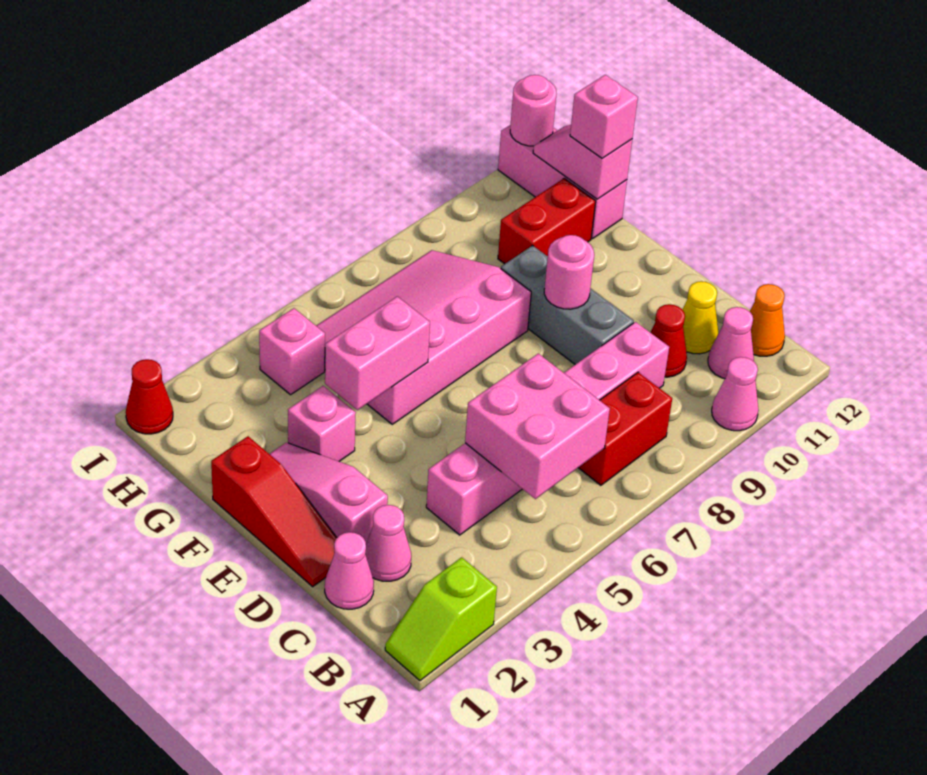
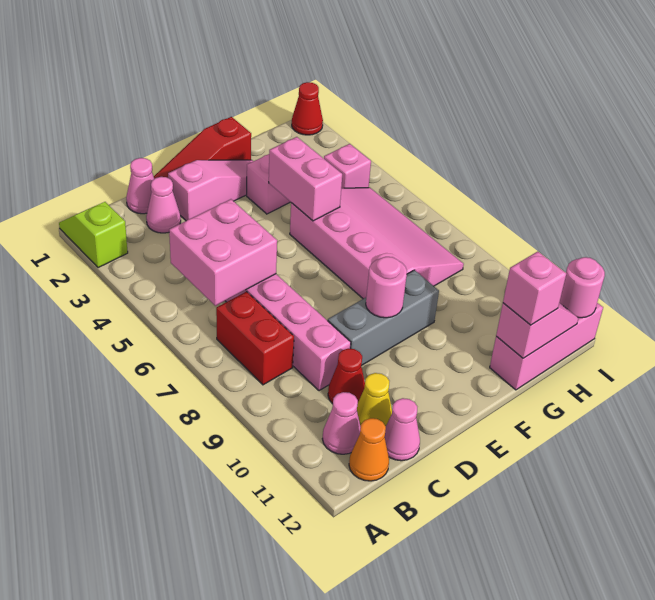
pink 1x1 cone [712,357,759,431] -> pink 1x1 cone moved to [385,398,420,461]
red 1x2 brick [498,178,596,264] -> none

